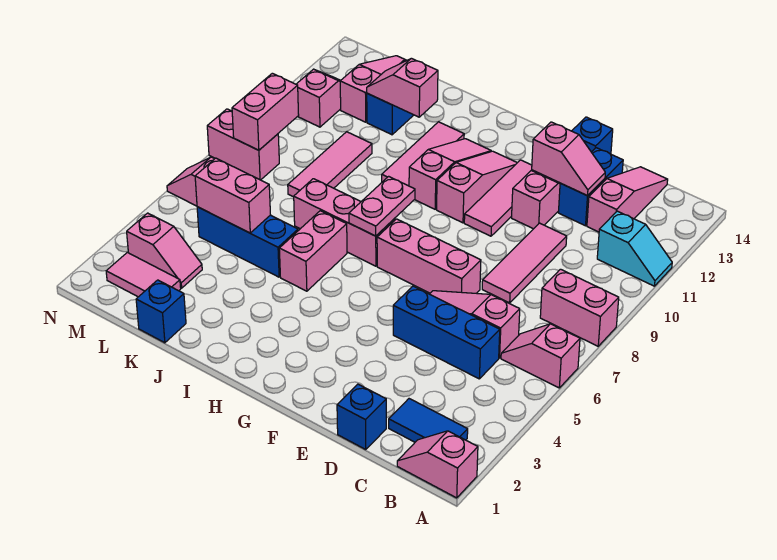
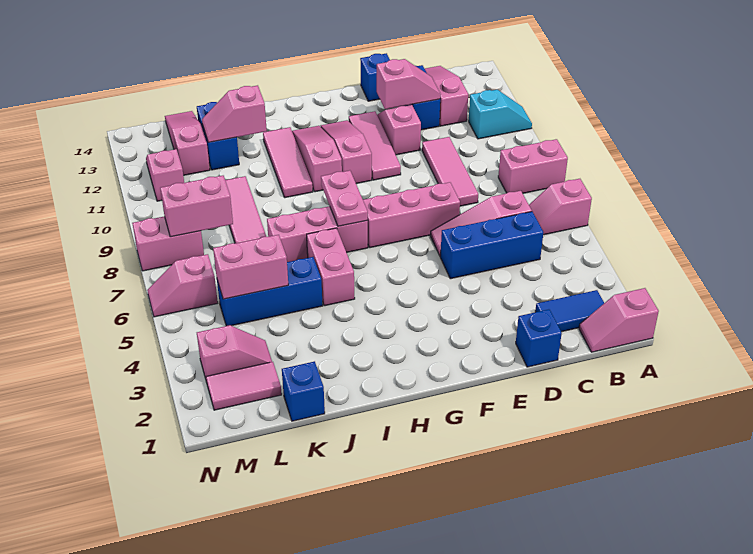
pink 1x2 brick [232,73,299,150] -> pink 1x2 brick turned to [160,176,233,237]

